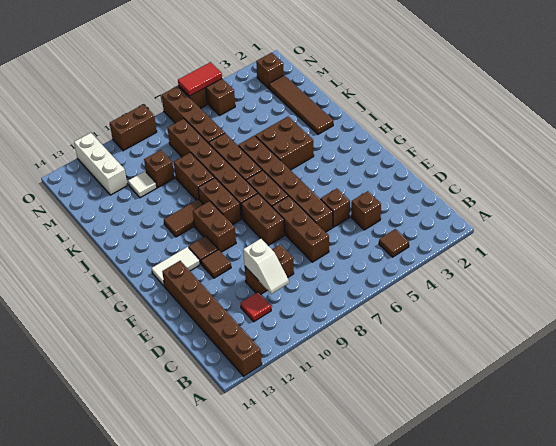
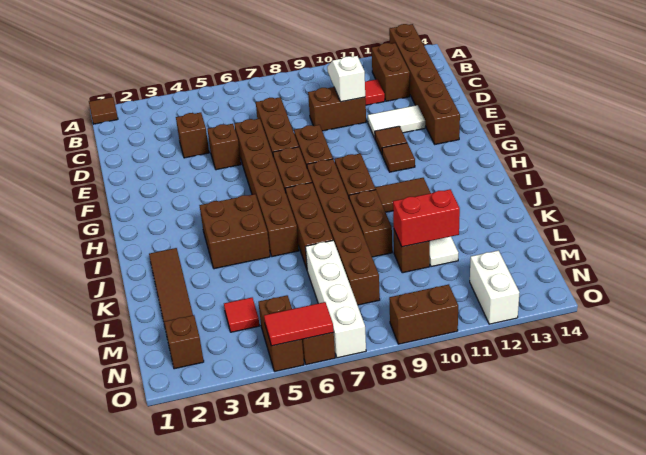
brown 1x1 tile [379,229,409,257] -> brown 1x1 tile moved to [89,97,118,124]
brown 1x2 brick [193,201,236,252] -> brown 1x2 brick moved to [372,43,410,101]
white 1x2 tile [152,247,200,286] -> white 1x2 tile moved to [368,105,425,138]
brown 1x4 brick [162,86,225,143] -> white 1x4 brick [305,240,366,358]
none -> red 1x2 brick [393,189,460,247]
none -> red 1x1 tile [224,298,259,332]
white 1x3 brick [74,133,127,195] -> white 1x2 brick [470,250,519,324]

